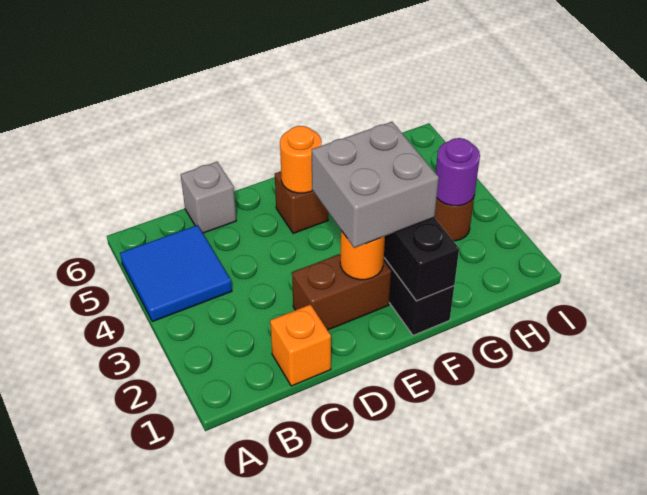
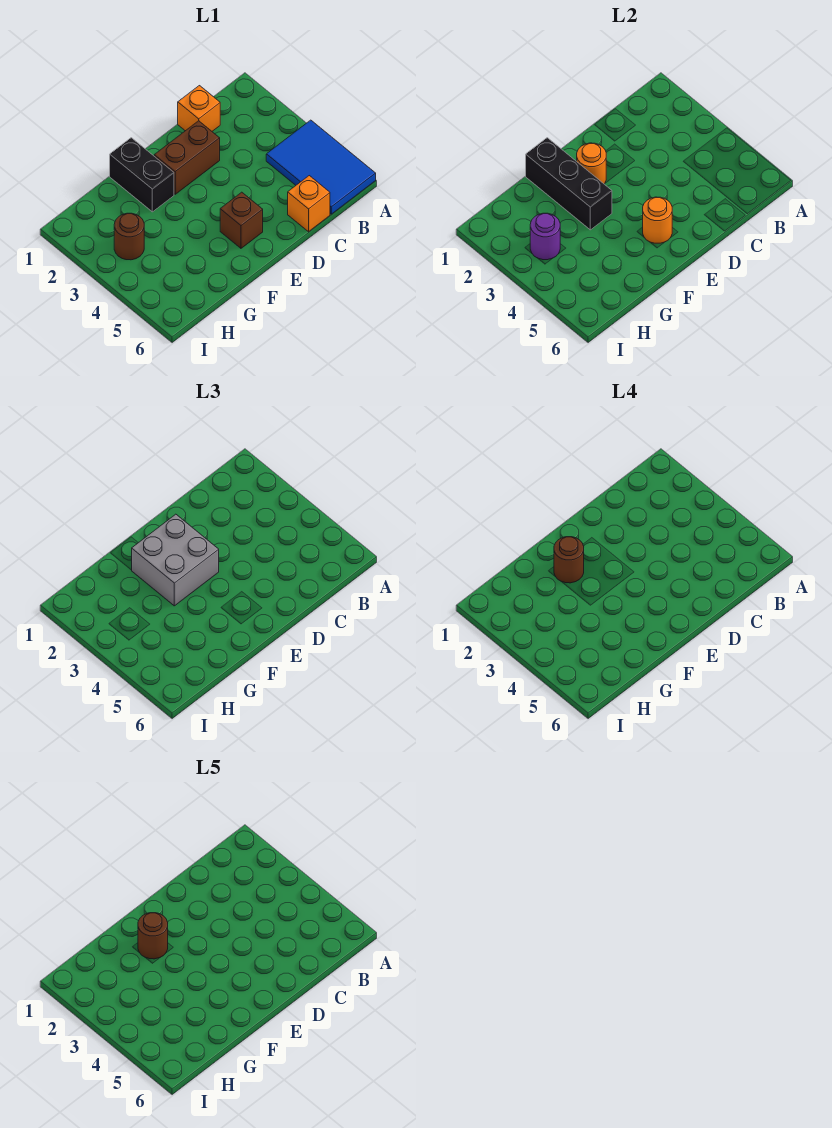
blue 2x2 tile [120,225,232,322] -> blue 2x3 tile [266,120,376,214]
grey 1x1 brick [181,162,236,233] -> orange 1x1 brick [288,176,330,232]
none -> brown 1x1 round brick [554,537,584,583]
none -> brown 1x1 round brick [138,913,168,959]

